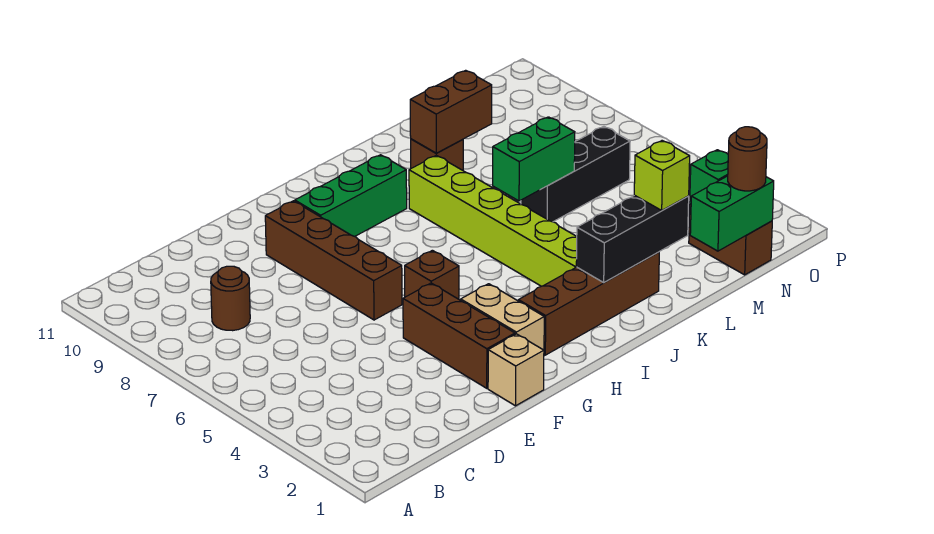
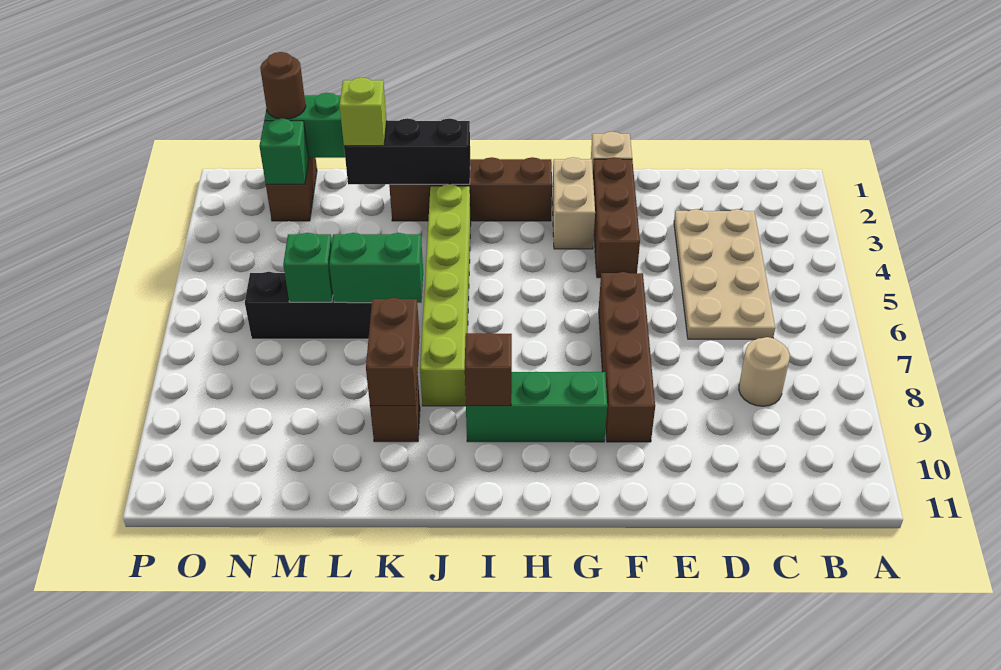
none -> tan 2x4 plate [674,209,775,339]
brown 1x1 round brick [211,266,250,331] -> tan 1x1 round brick [739,337,790,406]
brown 1x1 brick [405,250,459,299] -> brown 1x1 brick moved to [465,333,512,406]
brown 1x2 brick [410,70,492,153] -> brown 1x2 brick turned to [366,298,420,406]
none -> green 1x1 brick [283,233,333,302]

